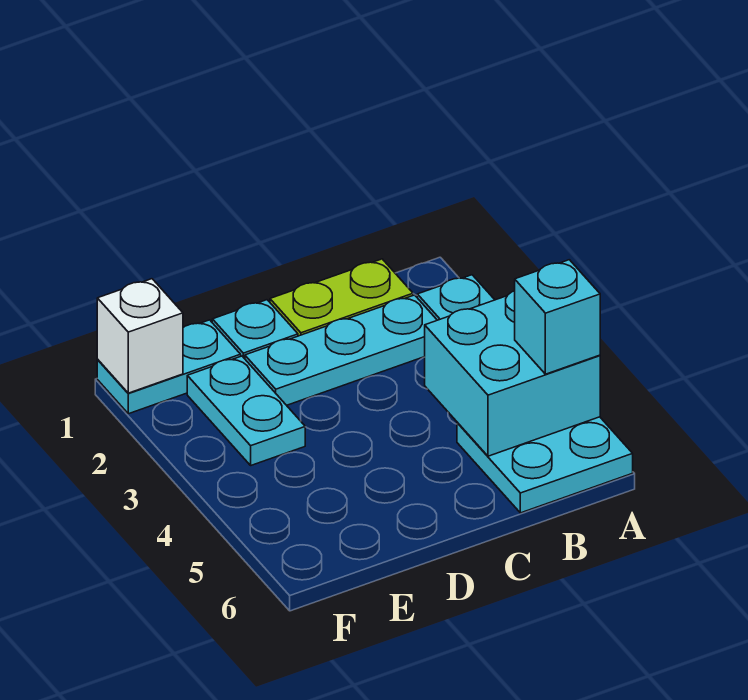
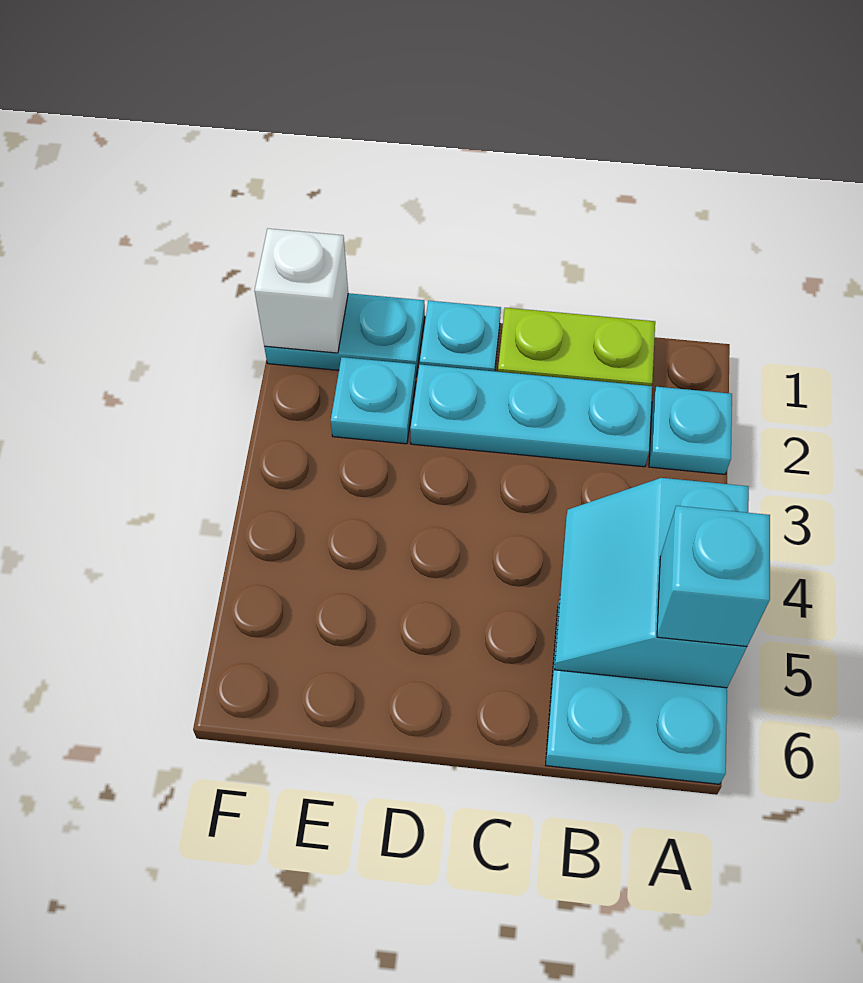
cyan 2x2 brick [425,291,600,456] -> cyan 2x2 slope [554,478,749,688]
cyan 1x2 plate [187,356,305,465] -> cyan 1x1 plate [331,357,416,444]

